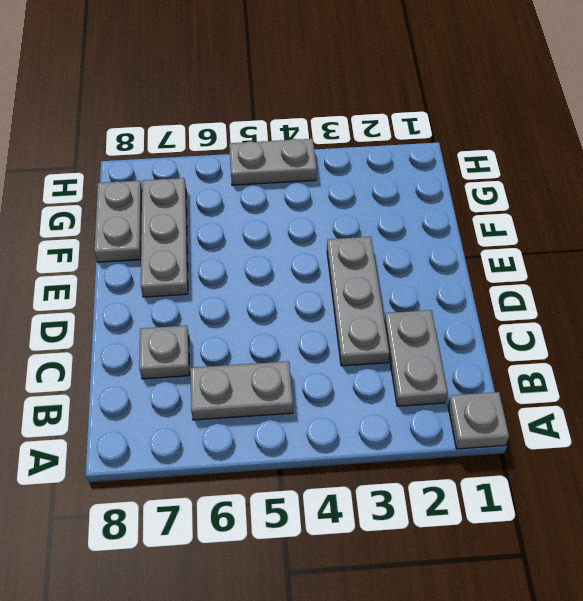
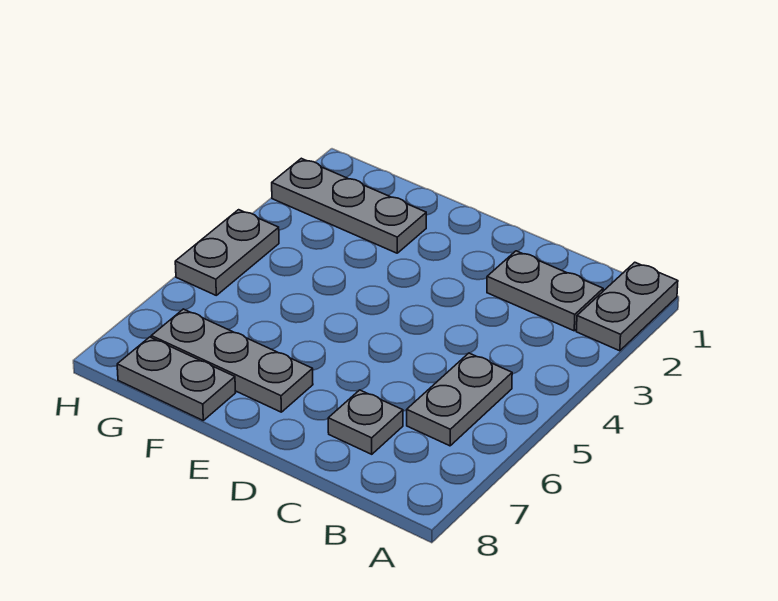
grey 1x1 plate [448,392,509,449] -> grey 1x2 plate [576,262,678,351]
grey 1x3 plate [327,237,389,366] -> grey 1x3 plate moved to [272,158,426,253]

